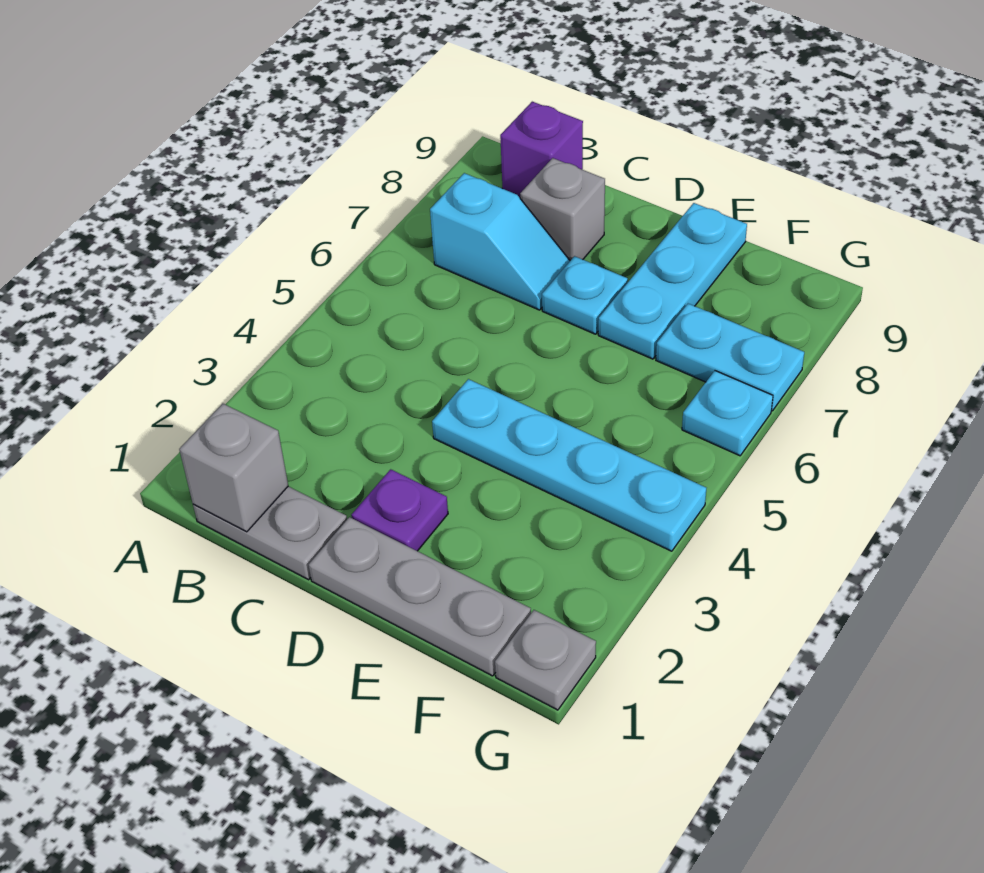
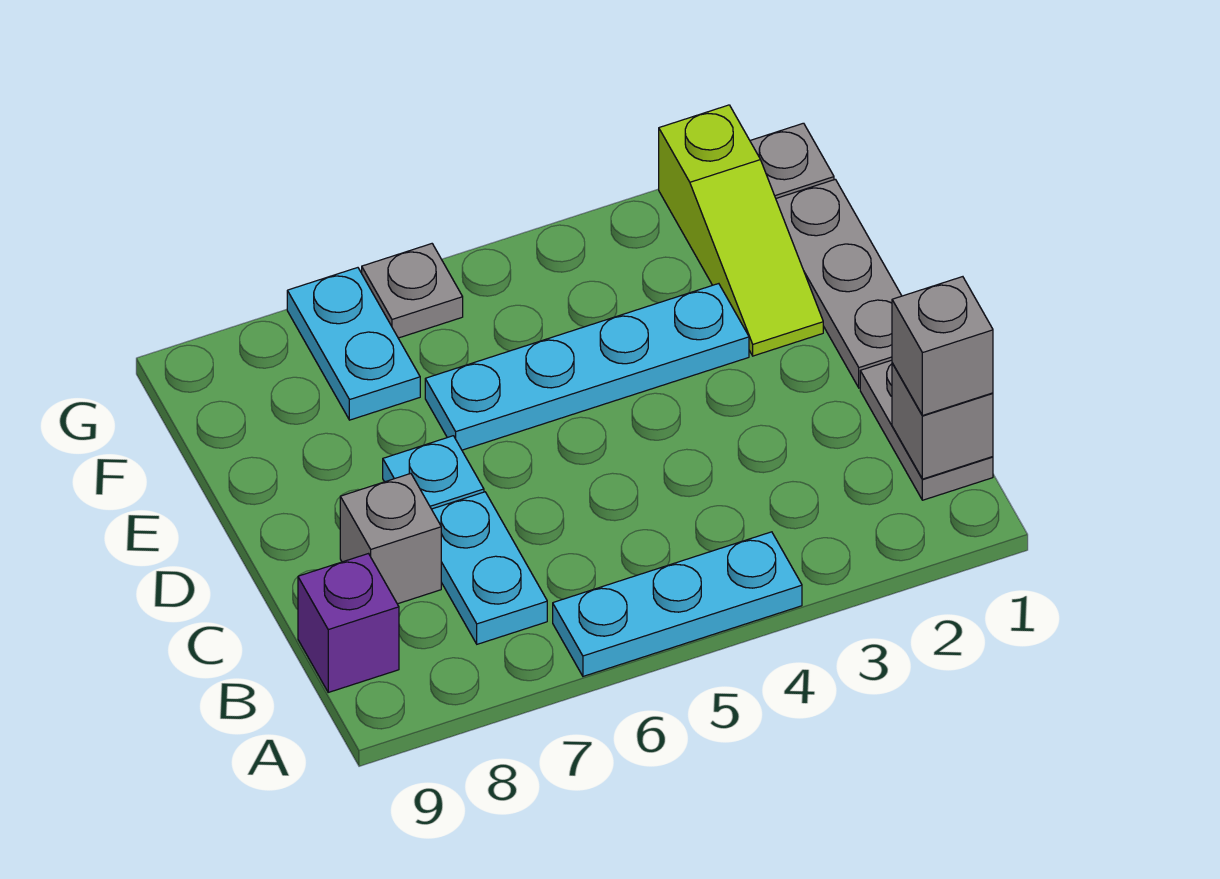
none -> grey 1x1 brick [892,277,993,416]
cyan 1x2 slope [430,173,570,310] -> cyan 1x2 plate [432,492,547,644]
purple 1x1 plate [351,469,448,551] -> none
cyan 1x4 plate [432,379,706,551] -> cyan 1x4 plate turned to [425,284,749,450]
none -> lime 1x3 slope [659,105,823,356]
cyan 1x3 plate [598,203,747,359] -> cyan 1x3 plate moved to [553,532,802,676]
cyan 1x1 plate [682,371,773,456] -> grey 1x1 plate [362,244,463,338]

